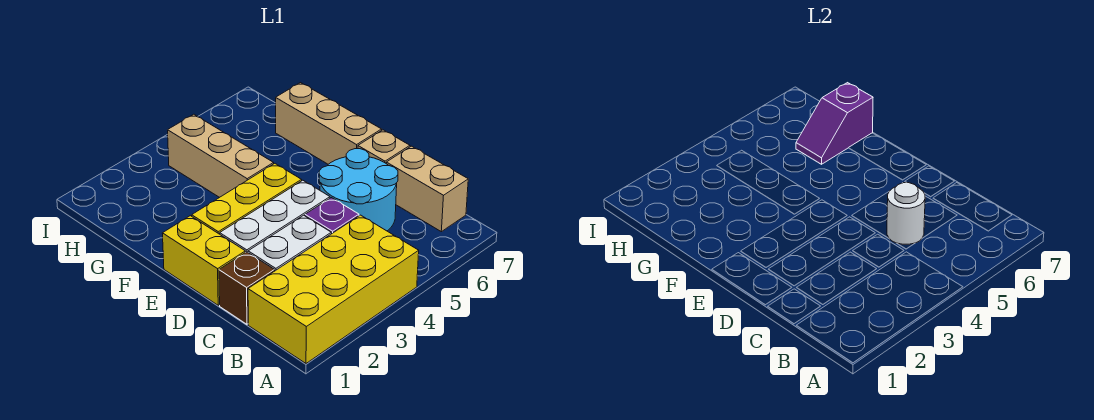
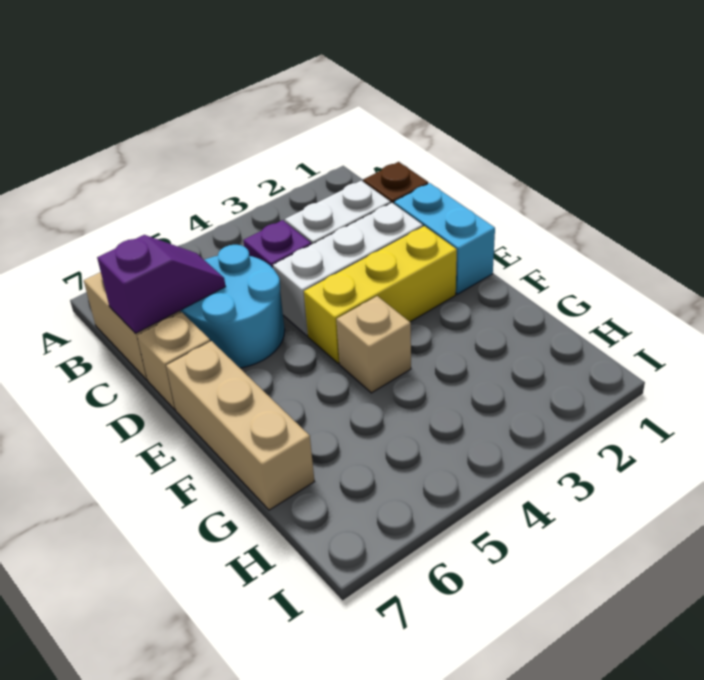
yellow 2x4 brick [248,215,419,363] -> none
white 1x1 round brick [887,183,925,244] -> none
yellow 1x2 brick [162,216,245,305] -> cyan 1x2 brick [394,183,495,294]
tan 1x3 brick [168,114,274,197] -> tan 1x1 brick [336,296,411,393]
purple 1x2 slope [796,83,873,164] -> purple 1x2 slope moved to [97,235,226,333]

